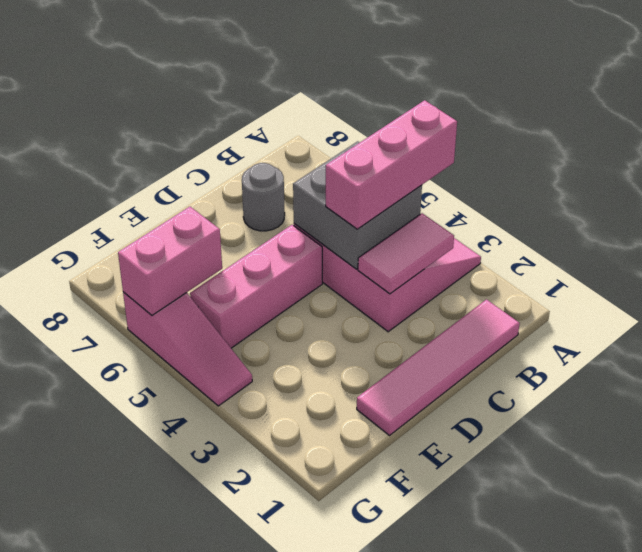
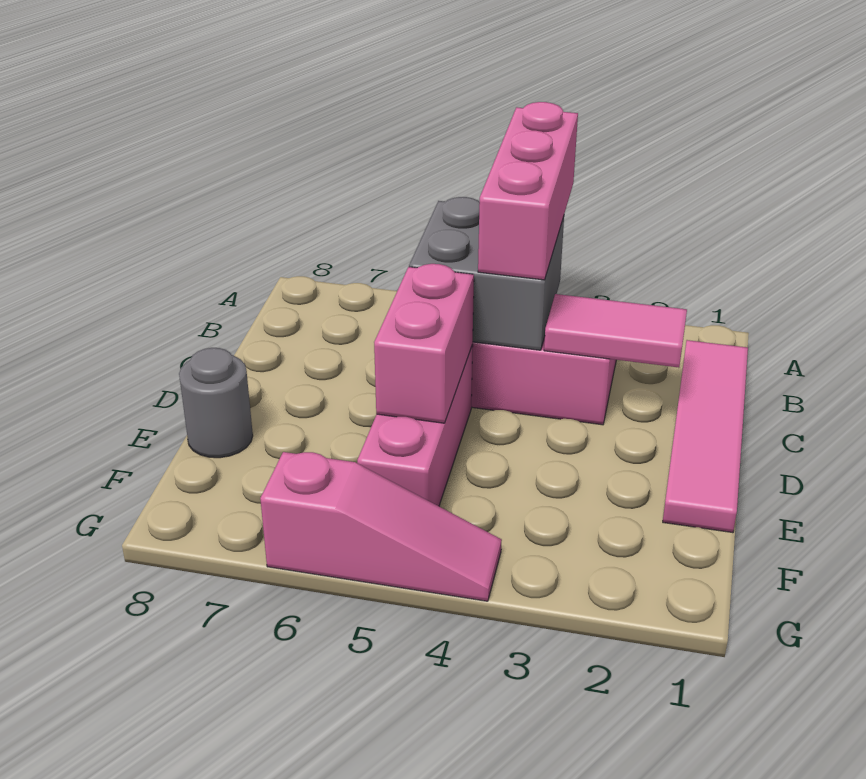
pink 1x2 tile [358,213,454,294] -> pink 1x2 tile turned to [544,294,687,367]
grey 1x1 round brick [242,163,285,231] -> grey 1x1 round brick moved to [179,348,253,458]
pink 1x2 brick [118,207,222,315] -> pink 1x2 brick moved to [374,264,474,423]

